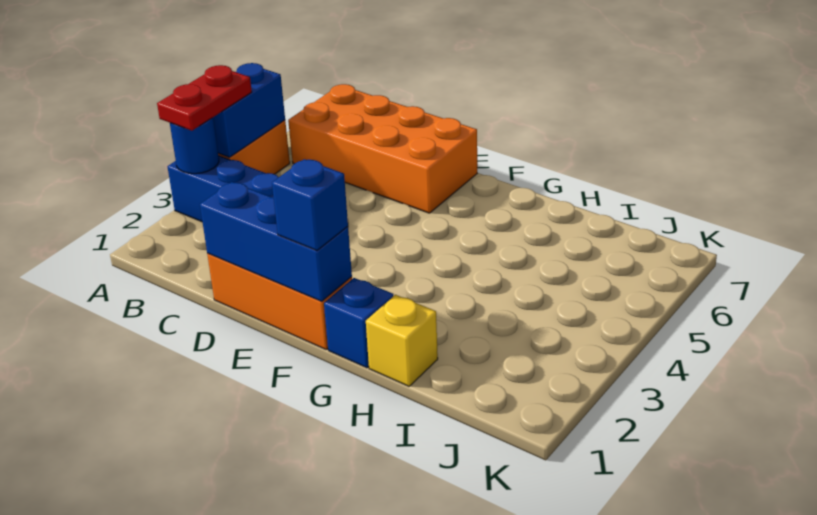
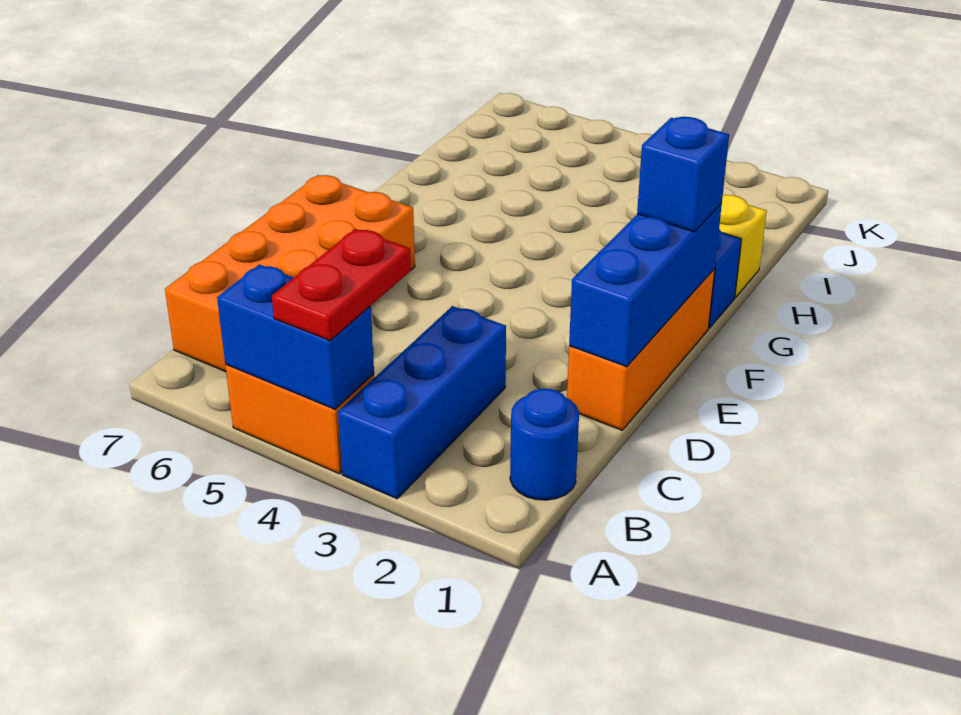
blue 1x1 round brick [170,118,219,174] -> blue 1x1 round brick moved to [510,389,579,500]
red 1x2 plate [157,65,252,131] -> red 1x2 plate turned to [272,229,411,341]

